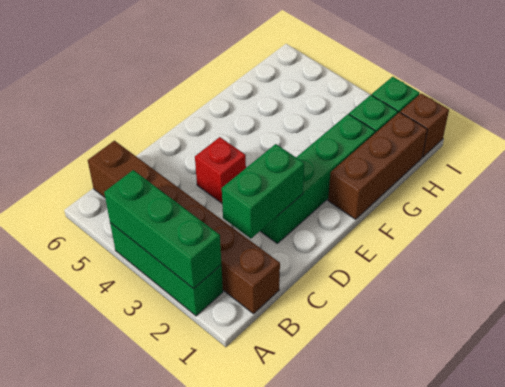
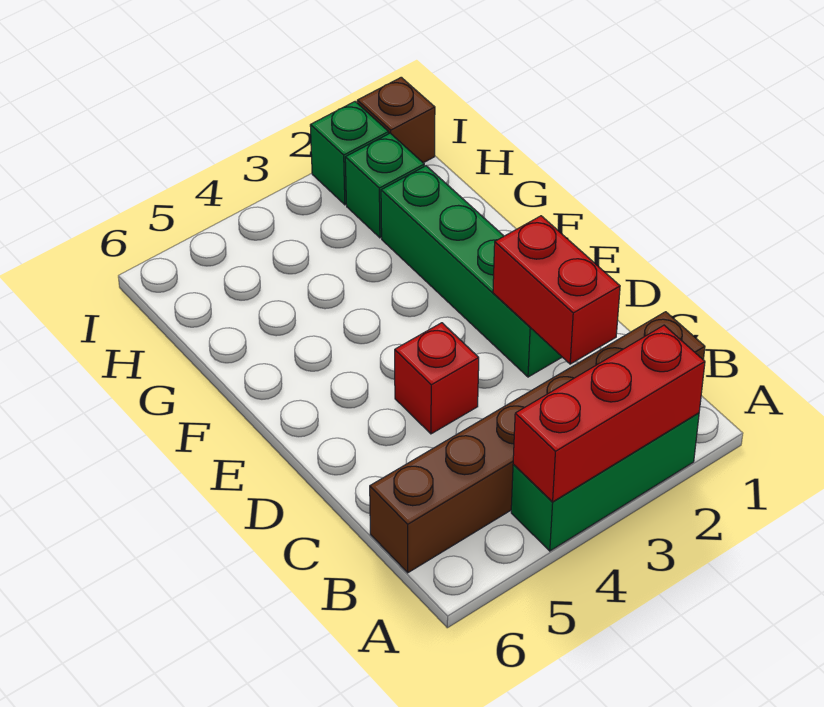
green 1x3 brick [104,170,221,289] -> red 1x3 brick [513,325,705,502]
green 1x2 brick [222,144,304,239] -> red 1x2 brick [493,216,620,364]
brown 1x3 brick [328,112,427,219] -> none

